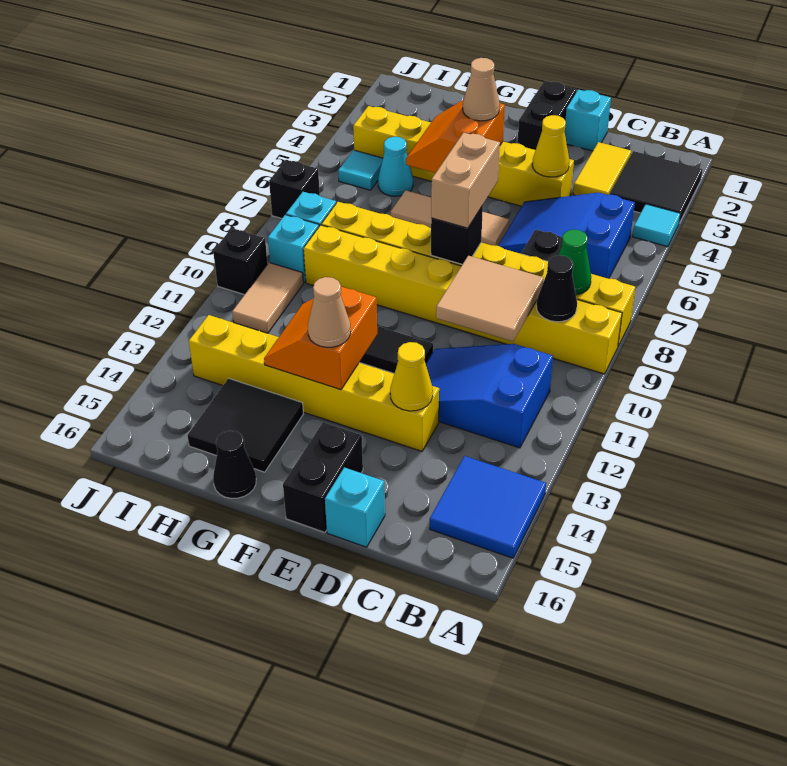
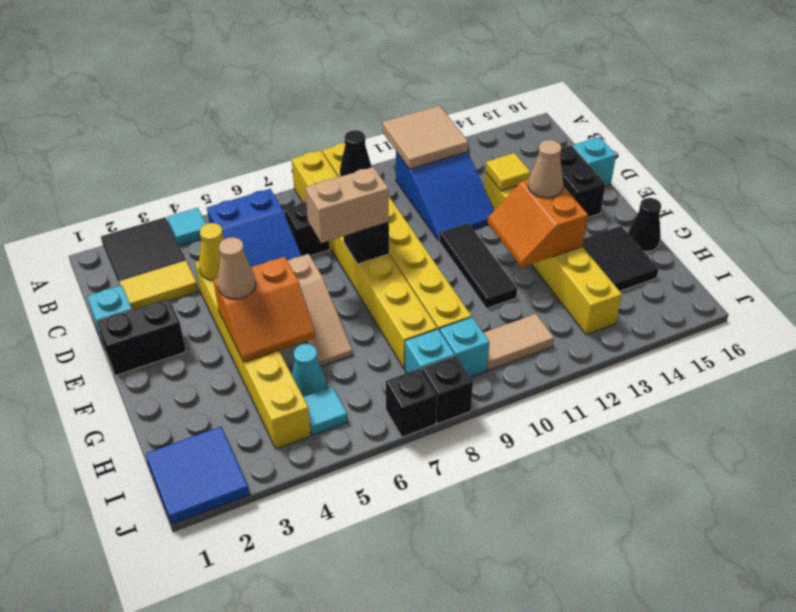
blue 2x2 tile [430,456,546,558] -> blue 2x2 tile moved to [146,427,250,524]
green 1x1 cone [559,230,591,295] -> none
tan 2x2 tile [436,256,544,341] -> tan 2x2 tile moved to [382,106,468,169]
yellow 1x1 cone [390,342,433,411] -> yellow 1x1 tile [486,153,531,191]
tan 1x3 tile [391,190,509,246] -> tan 1x3 slope [288,254,353,366]
black 1x2 brick [283,422,363,532] -> black 1x2 brick turned to [560,146,606,218]
orange 2x2 slope [264,287,377,390] -> orange 2x2 slope turned to [488,179,588,267]
black 1x1 brick [213,228,267,295] -> black 1x1 brick moved to [422,356,473,424]

